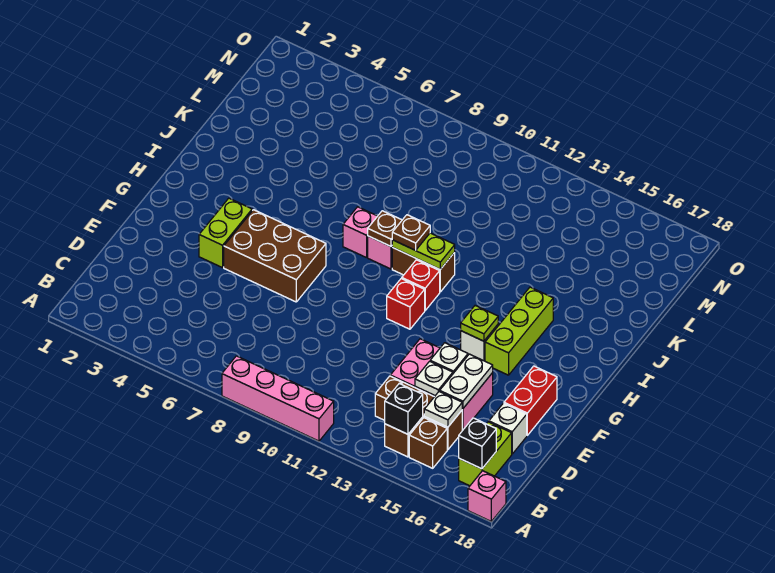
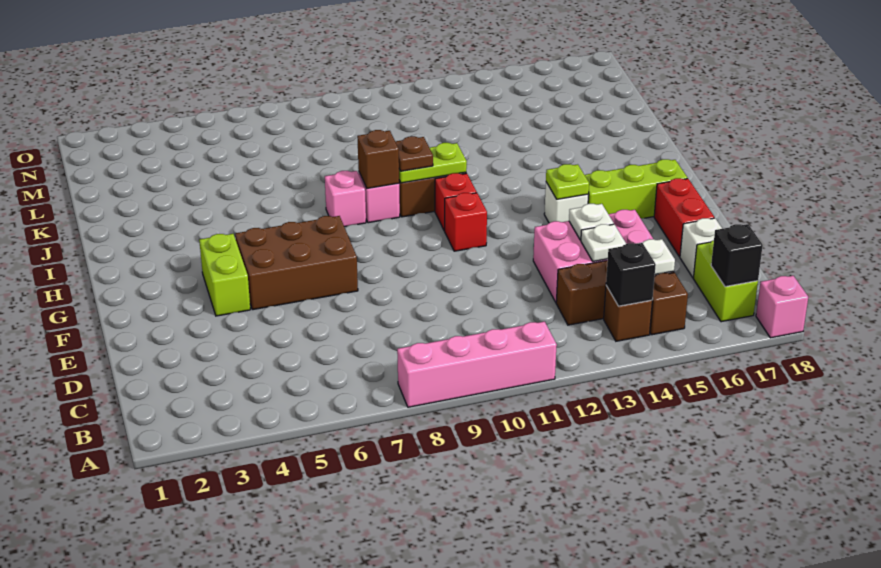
white 1x2 plate [440,354,493,409] -> none
lime 1x3 brick [485,287,553,375] -> lime 1x3 brick turned to [585,159,687,218]
brown 1x1 plate [368,211,402,246] -> brown 1x1 brick [357,130,399,189]

